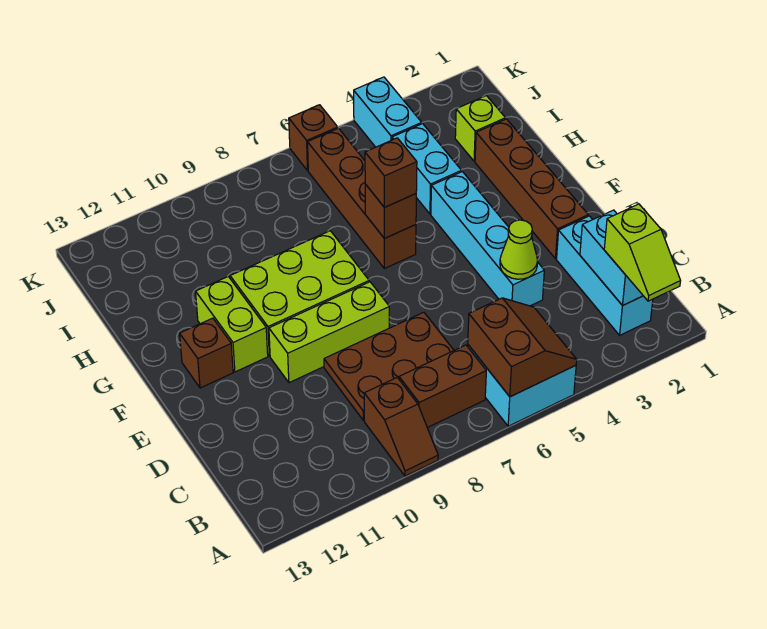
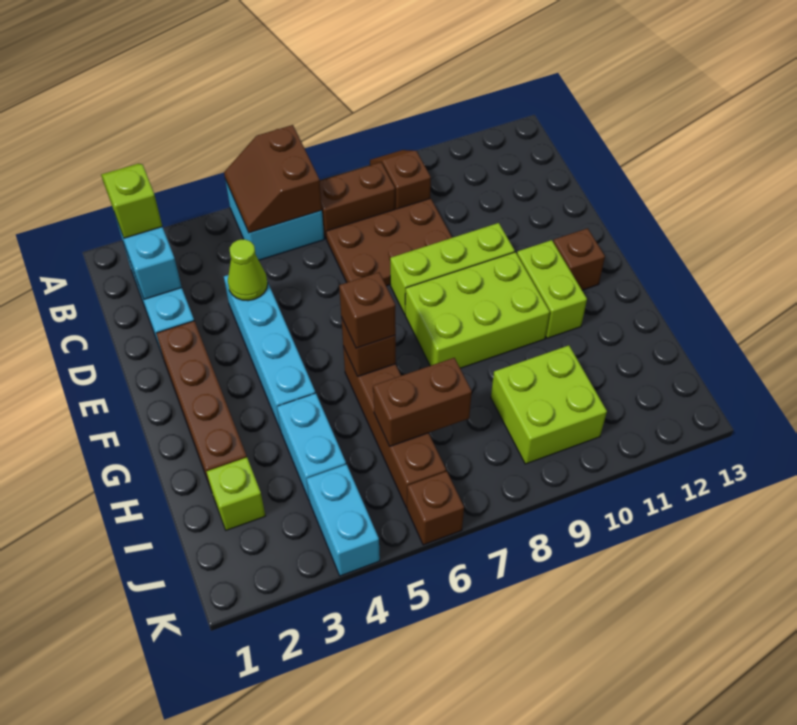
none -> brown 1x2 brick [373,358,472,446]
none -> lime 2x2 brick [491,345,607,464]

